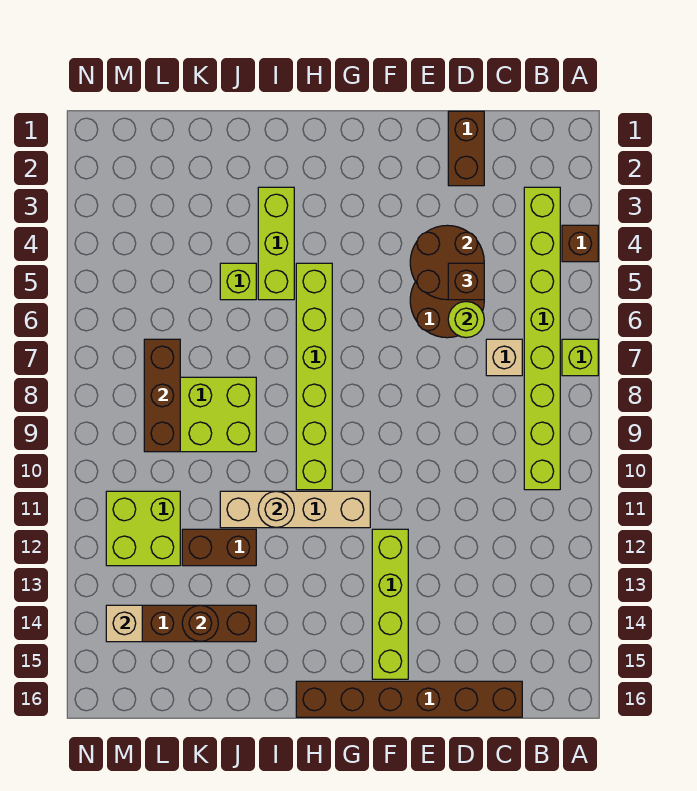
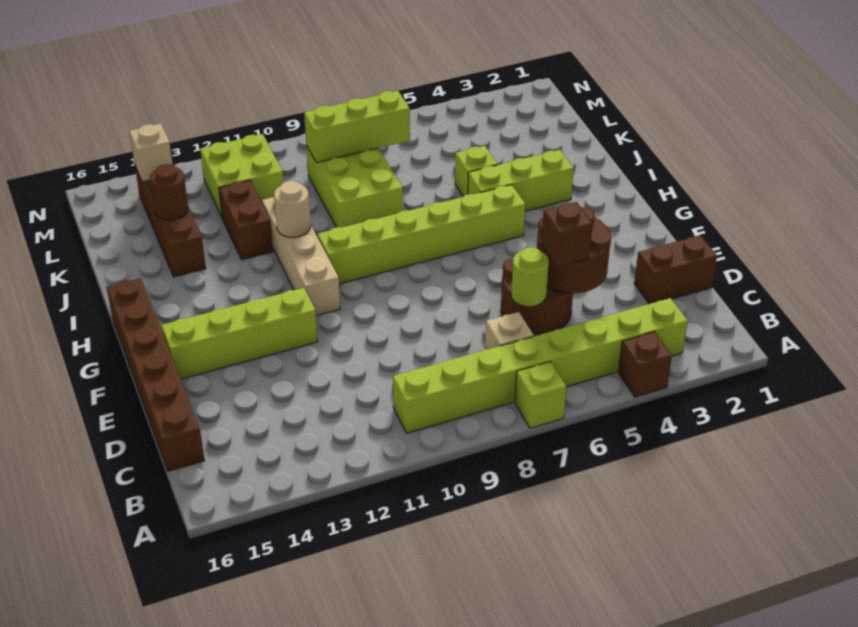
brown 1x3 brick [144,339,180,452] -> lime 1x3 brick [304,91,410,163]

